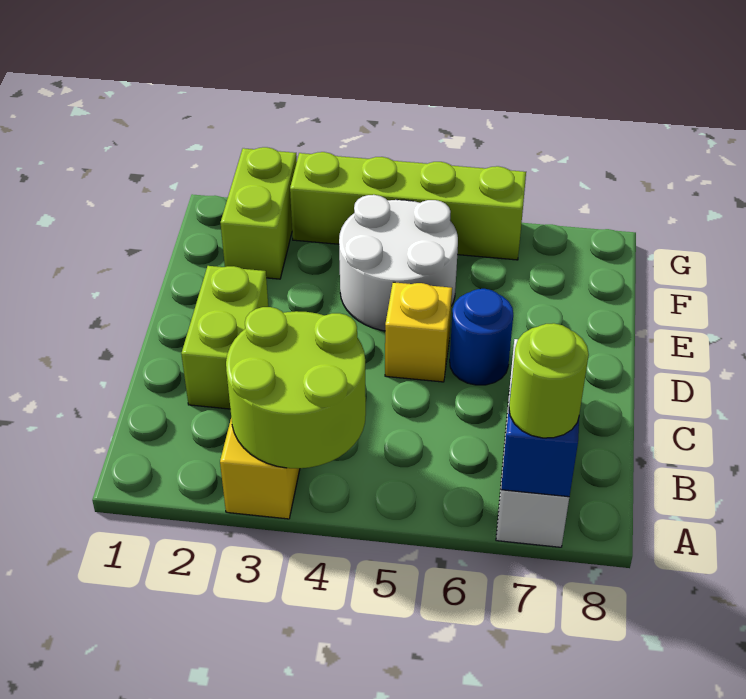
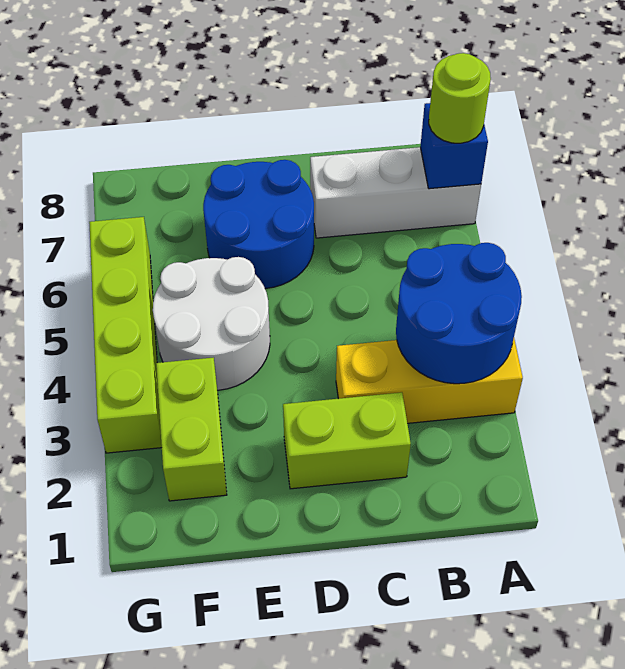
lime 2x2 round brick [226,307,366,469] -> blue 2x2 round brick [396,243,522,384]
yellow 1x1 brick [385,282,452,382] -> none
blue 1x1 round brick [450,289,513,385] -> blue 2x2 round brick [203,160,314,289]
lime 1x2 brick [220,147,297,279] -> lime 1x2 brick turned to [156,358,227,501]

